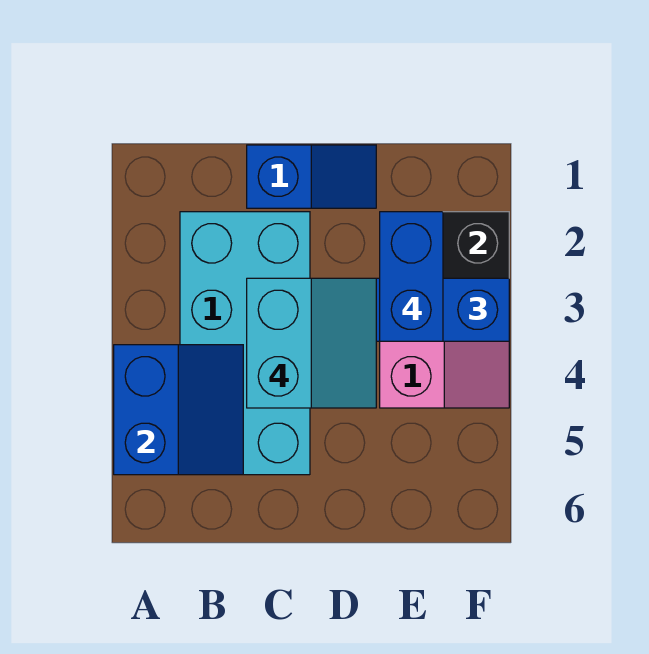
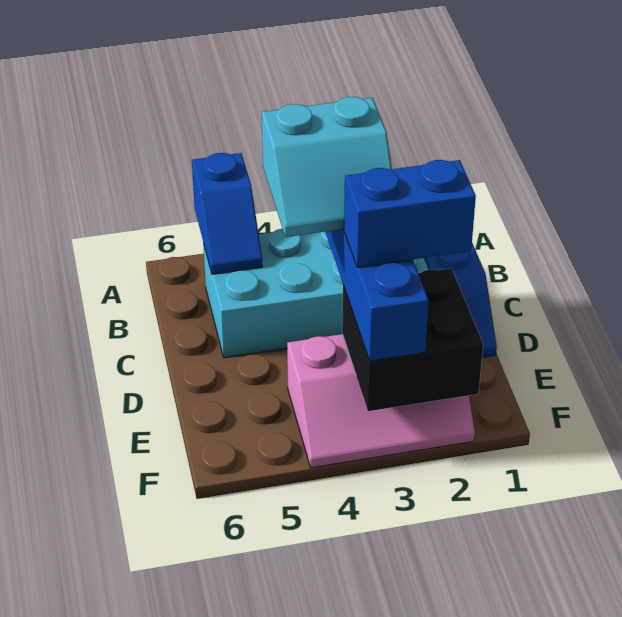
blue 2x2 slope [114,345,243,475] -> blue 1x2 slope [192,153,262,274]

